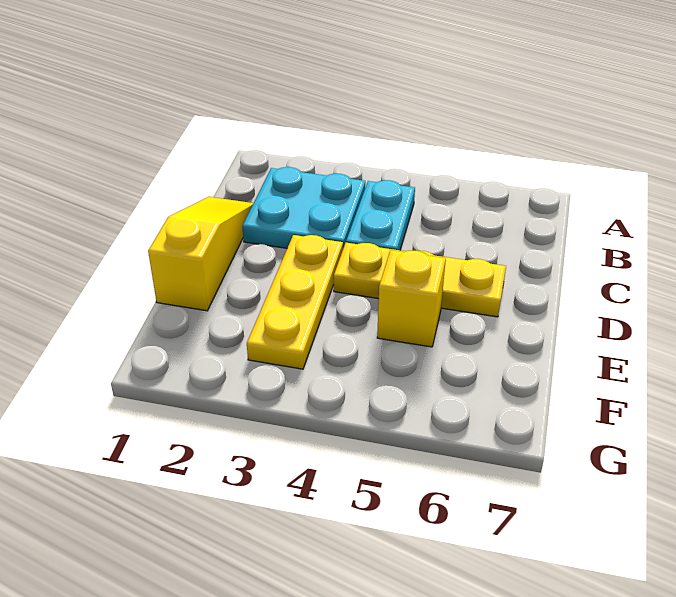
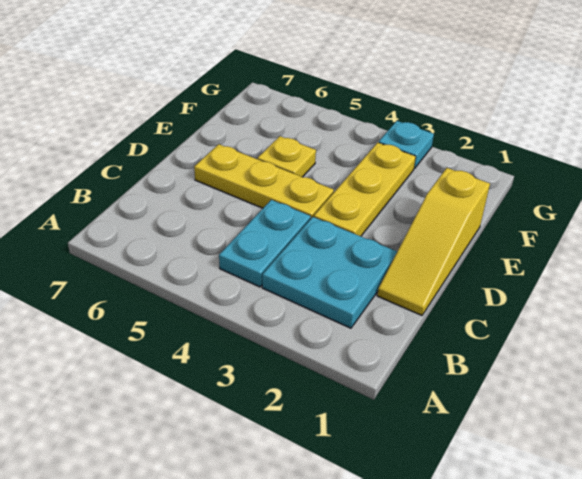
yellow 1x1 brick [377,250,446,347] -> yellow 1x1 plate [257,136,316,177]
none -> cyan 1x1 plate [379,121,434,169]

